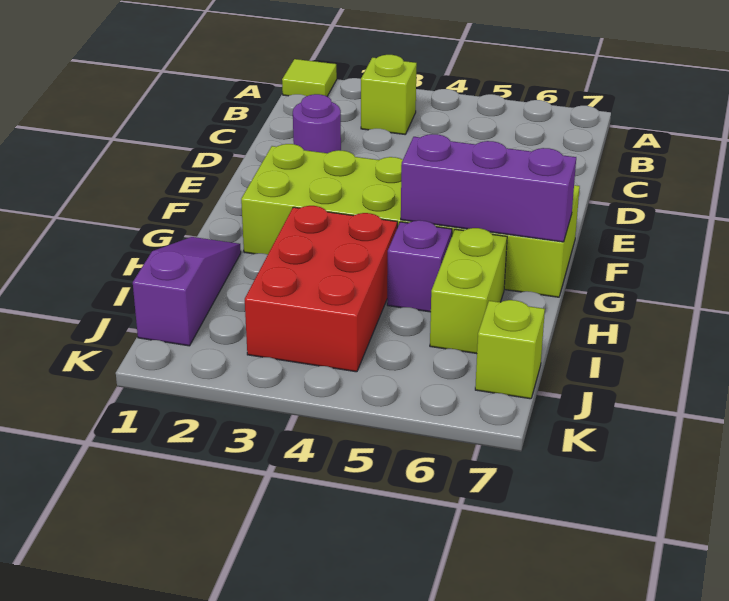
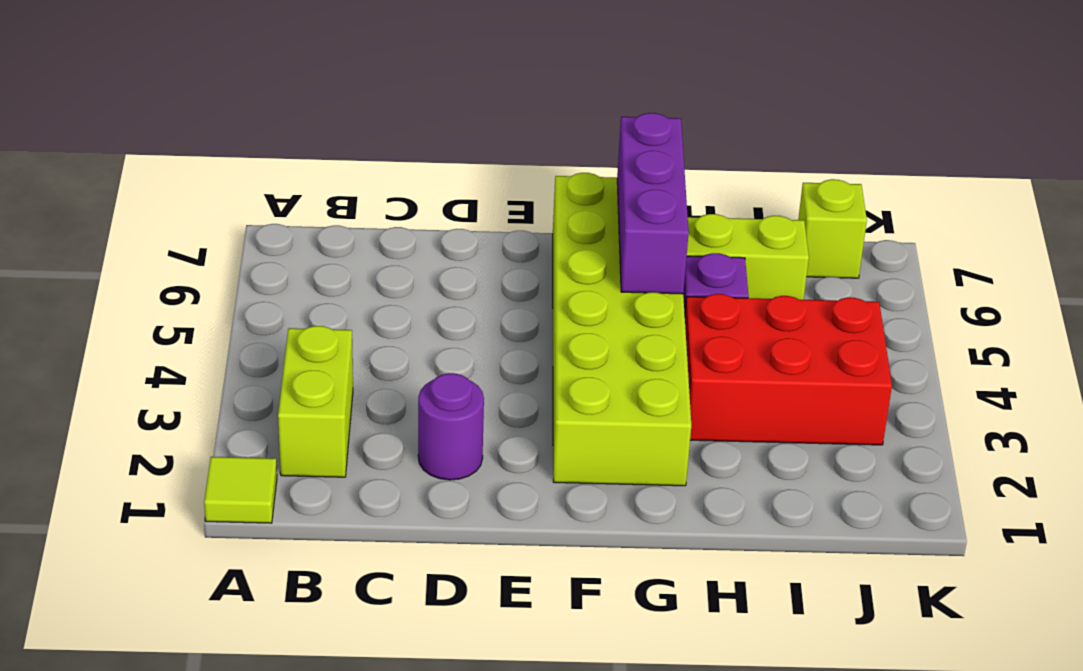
lime 1x1 brick [361,55,417,134] -> lime 1x2 brick [278,326,353,477]
purple 1x3 slope [133,237,241,346] -> none

